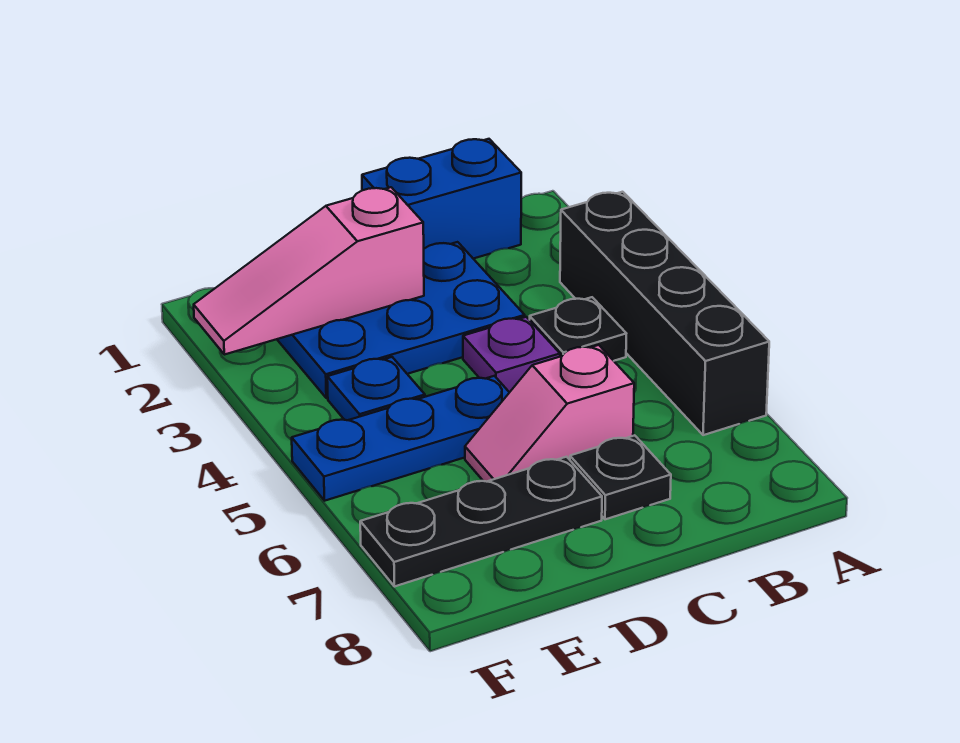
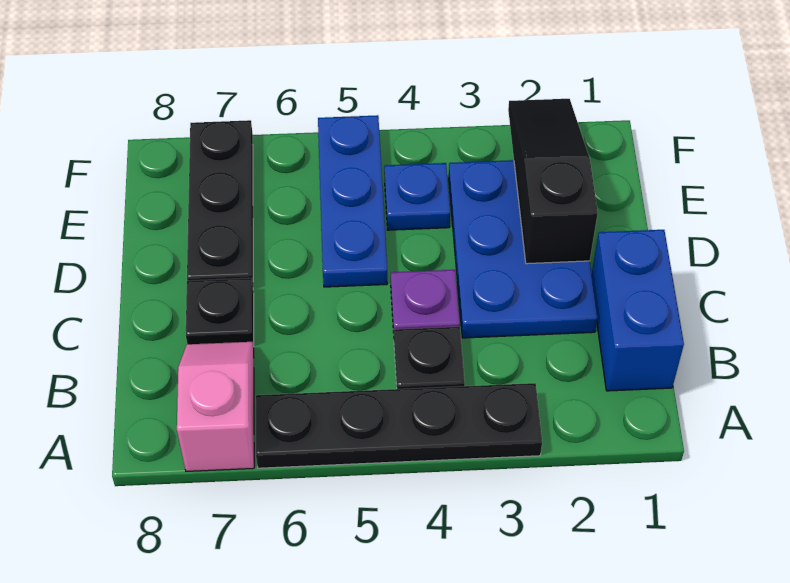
black 1x4 brick [560,192,769,435] -> black 1x4 plate [256,383,542,468]
pink 1x2 slope [465,345,634,482] -> pink 1x2 slope moved to [177,342,254,471]
pink 1x3 slope [194,187,424,355] -> black 1x3 slope [508,99,598,264]

